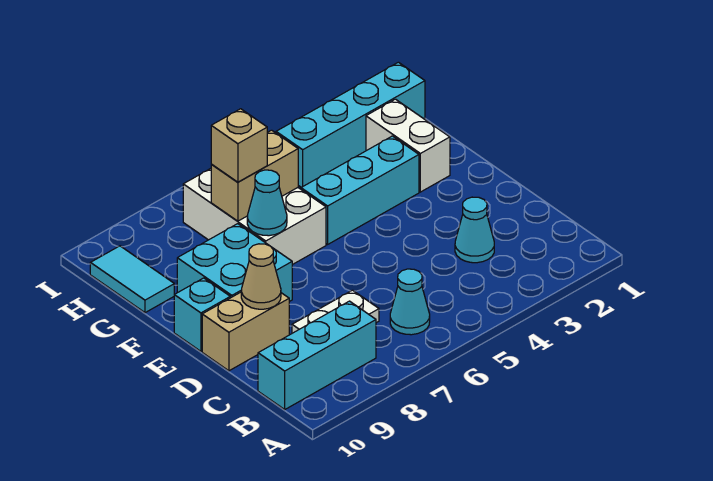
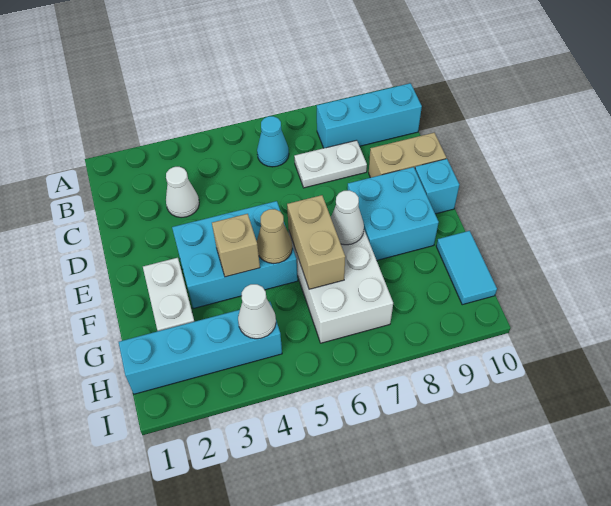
cyan 1x1 cone [455,197,494,263] -> white 1x1 cone [166,167,199,218]
tan 1x1 cone [241,244,281,309] -> tan 1x1 cone moved to [257,209,292,264]
cyan 1x3 brick [301,136,419,244] -> cyan 2x3 brick [172,201,298,309]
cyan 1x1 cone [247,170,287,236] -> white 1x1 cone [331,190,364,245]
tan 1x2 brick [211,130,298,221] -> tan 1x2 brick turned to [287,195,345,289]
tan 1x1 brick [211,109,267,182] -> tan 1x1 brick moved to [212,214,260,277]
none -> white 1x1 cone [238,284,276,339]

